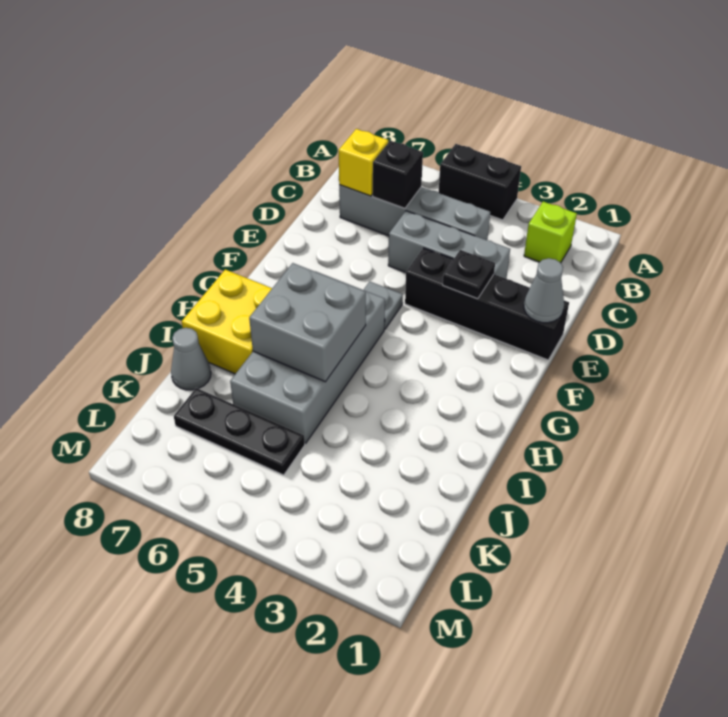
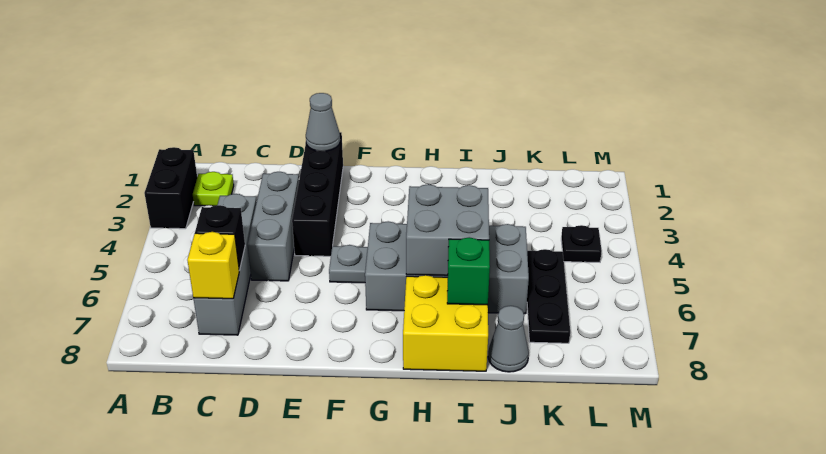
black 1x2 brick [439,144,521,220] -> black 1x2 brick moved to [144,147,197,229]
lime 1x1 brick [524,202,577,263] -> lime 1x1 plate [193,172,234,206]
black 1x1 plate [443,250,495,299] -> black 1x1 plate moved to [561,225,602,262]
none -> green 1x1 brick [447,237,490,305]

